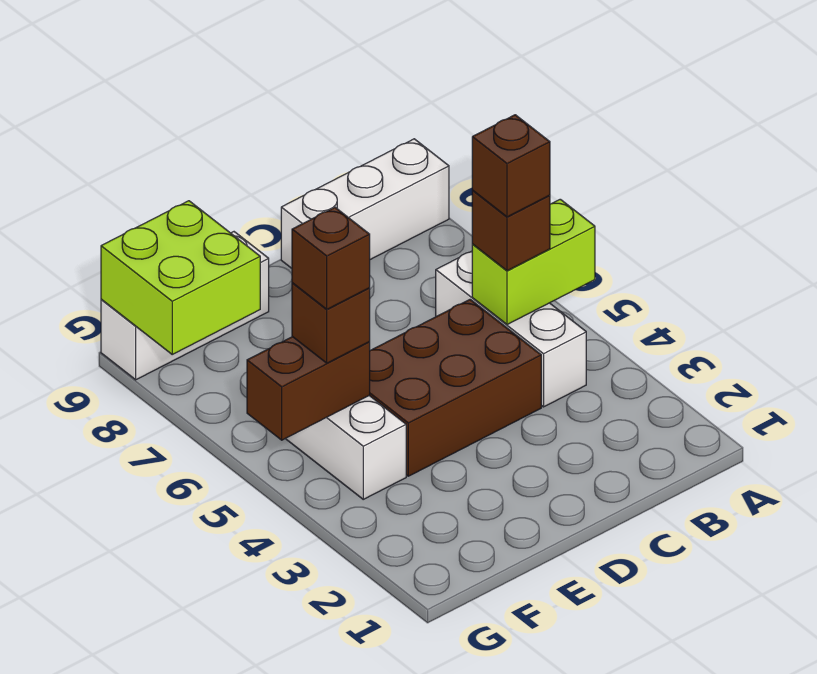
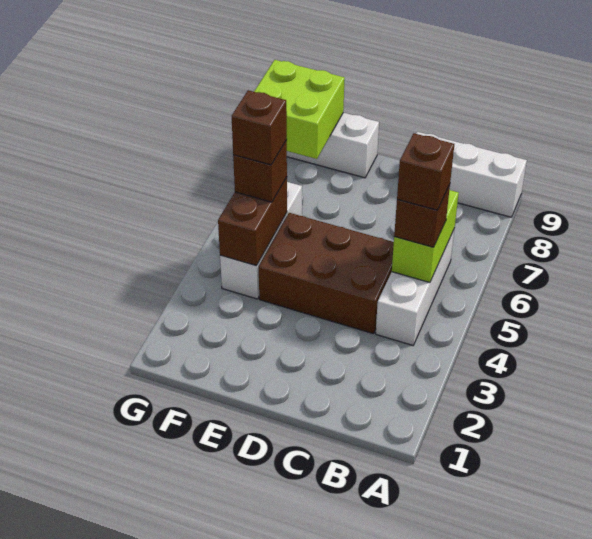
lime 1x2 brick [472,199,595,325] -> lime 1x2 brick turned to [392,190,459,282]
brown 1x2 brick [247,337,370,440] -> brown 1x2 brick turned to [218,177,287,266]

